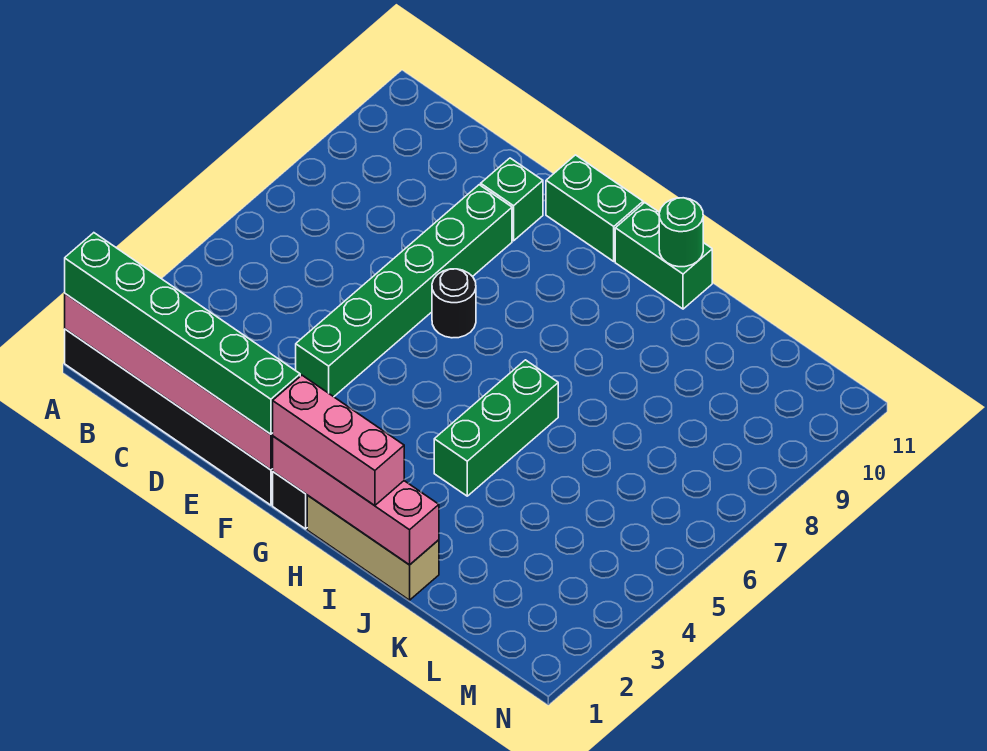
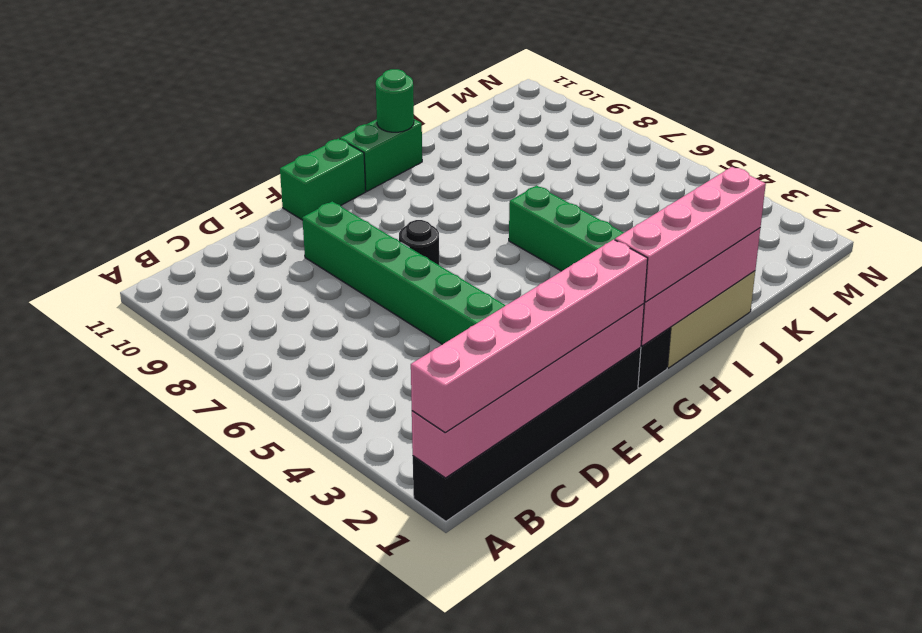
green 1x6 brick [65,233,300,434] -> pink 1x6 brick [411,239,648,432]
green 1x1 brick [481,158,543,241] -> none
pink 1x3 brick [273,375,404,506] -> pink 1x4 brick [615,167,766,302]

